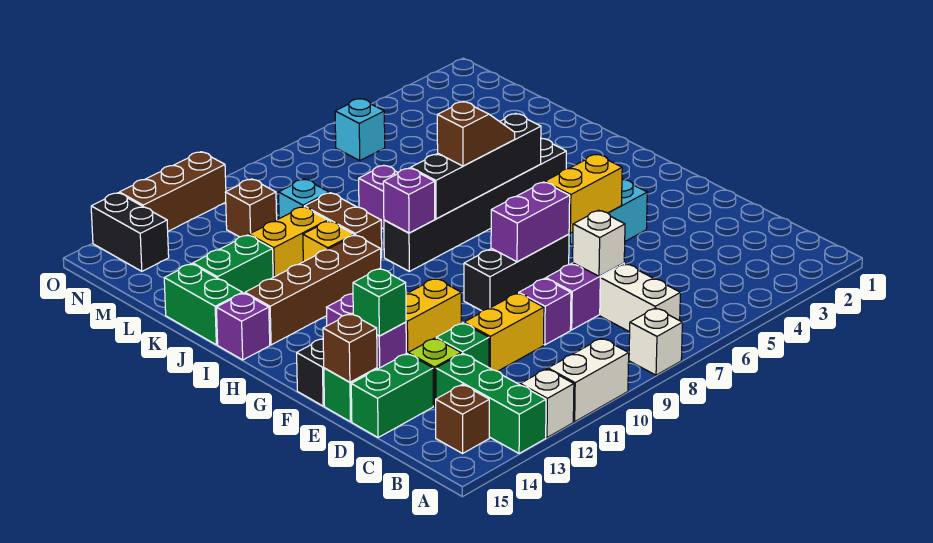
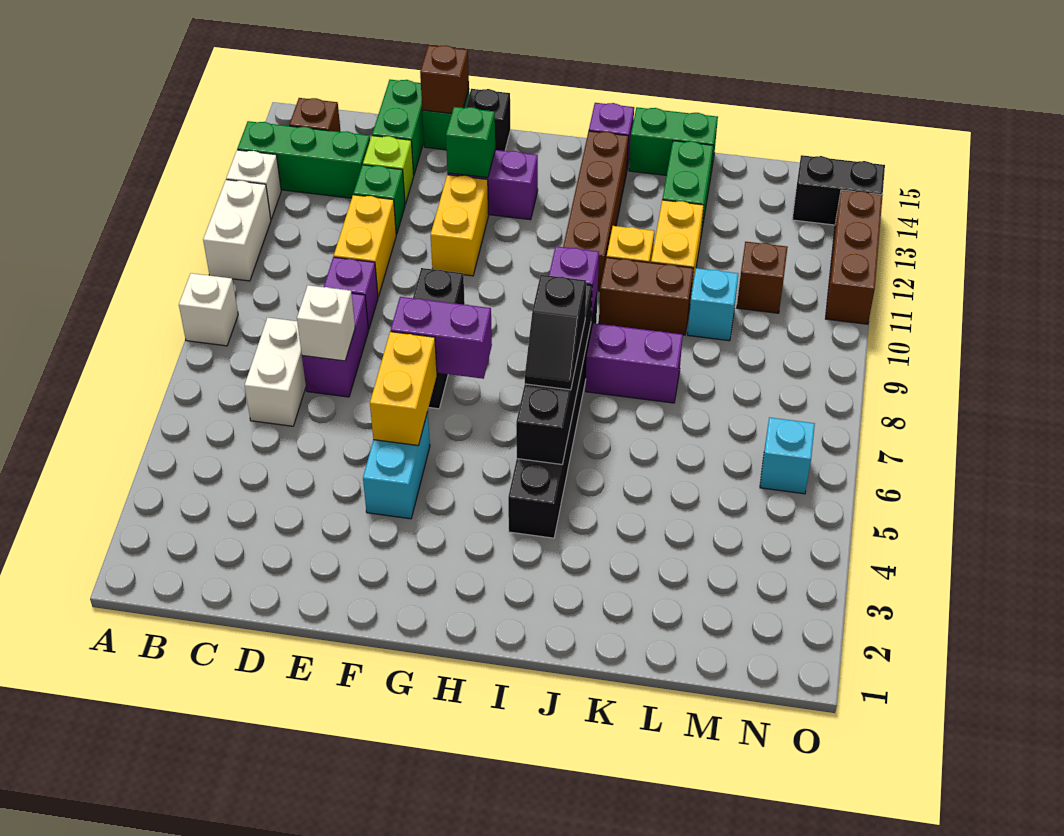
white 1x2 brick [600,264,680,332] -> white 1x2 brick turned to [245,317,306,426]
purple 1x2 brick [491,182,570,262] -> purple 1x2 brick turned to [391,297,492,379]
brown 1x2 slope [437,101,515,166] -> black 1x2 slope [525,275,586,390]

